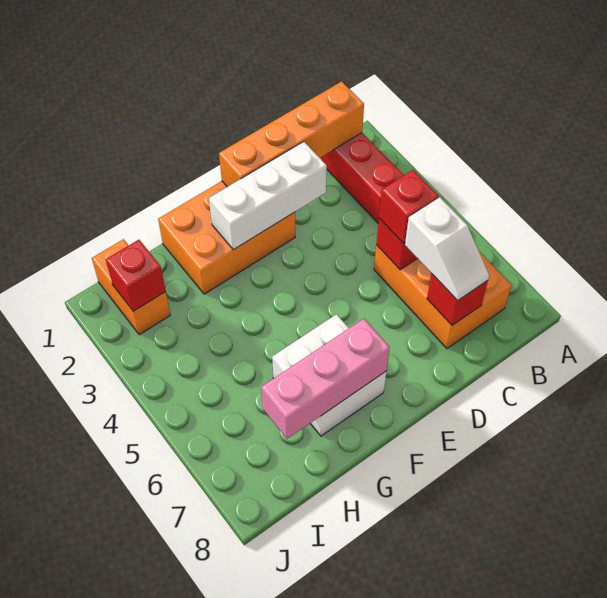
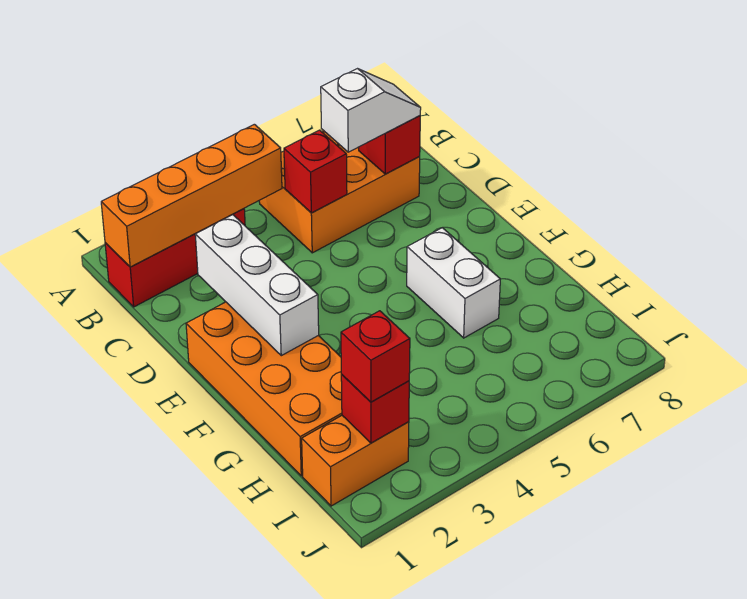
orange 1x4 brick [219,82,364,187] -> orange 1x4 brick turned to [101,124,282,267]
red 1x1 brick [379,170,438,244] -> red 1x1 brick moved to [341,311,410,402]
orange 2x3 brick [158,181,295,294] -> orange 2x4 brick [186,302,342,476]
white 2x2 brick [272,314,387,436] -> white 1x2 brick [407,228,500,338]
pink 1x3 brick [261,319,390,439] -> none

